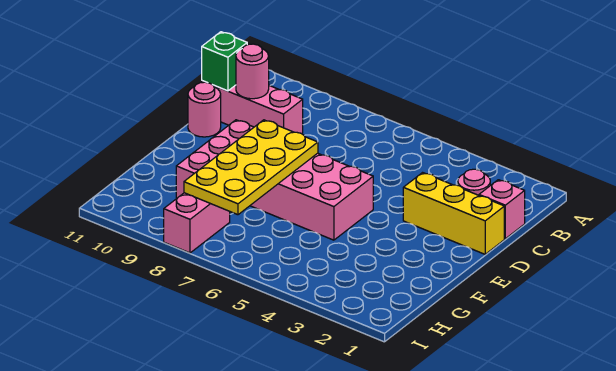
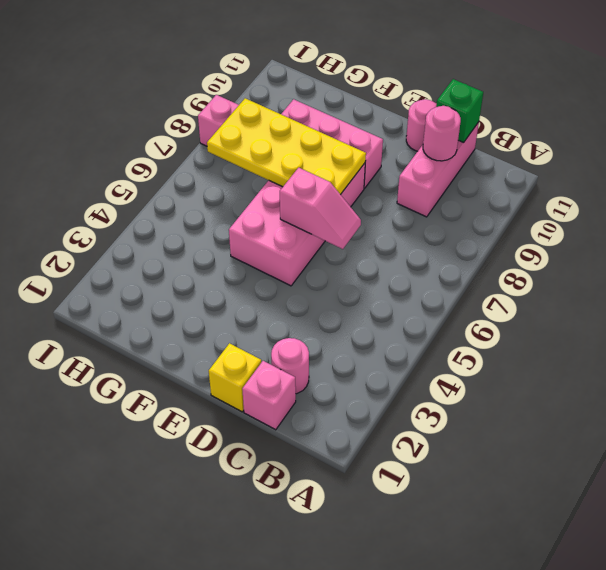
yellow 1x3 brick [403,173,504,254] -> yellow 1x1 brick [209,343,261,412]
none -> pink 1x2 slope [280,168,361,249]

